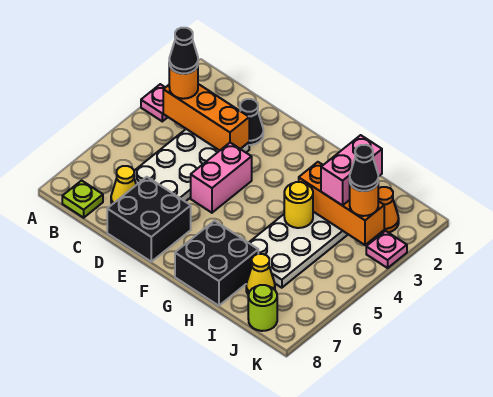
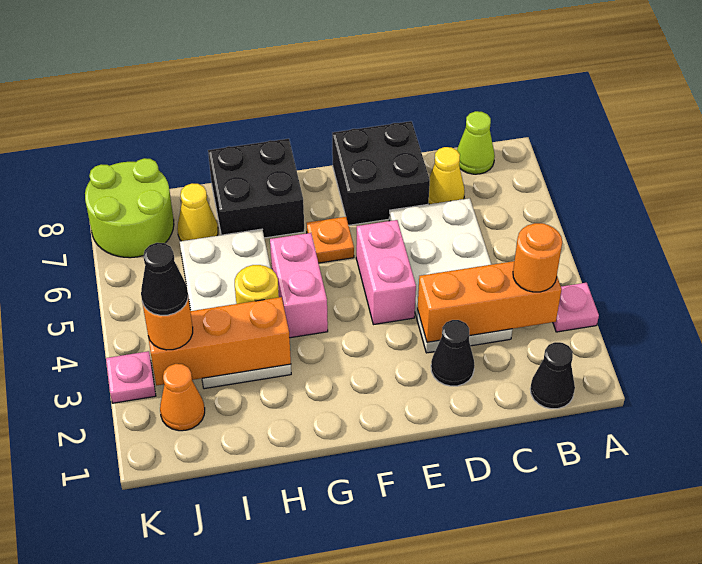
black 1x1 cone [169,28,198,74] -> black 1x1 cone moved to [530,342,575,409]
lime 1x1 plate [62,181,103,218] -> lime 1x1 cone [457,111,495,174]
none -> orange 1x1 plate [307,217,354,263]
pink 1x2 brick [321,135,382,206] -> pink 1x2 brick moved to [270,233,328,338]
lime 1x1 round brick [248,285,277,331] -> lime 2x2 round brick [85,158,174,258]

